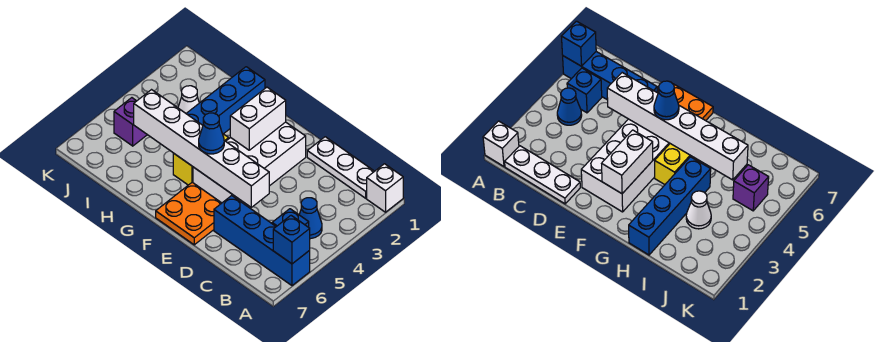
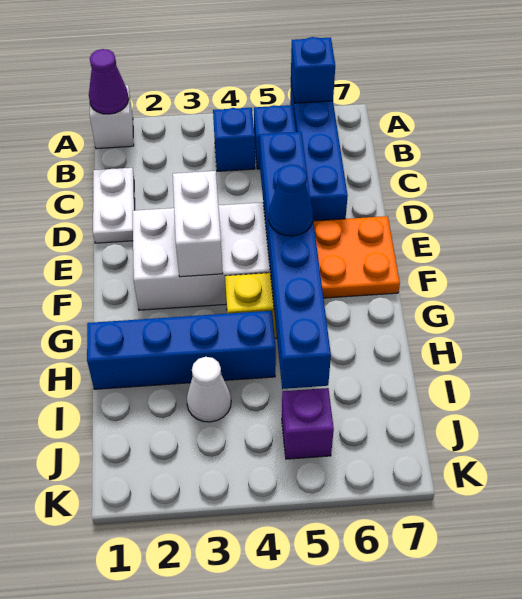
none -> purple 1x1 cone [89,49,129,114]
white 1x3 plate [307,137,374,198] -> white 1x2 plate [93,168,135,243]
blue 1x1 cone [299,198,322,239] -> blue 1x1 brick [213,108,255,171]
white 1x6 brick [134,90,269,207] -> blue 1x6 brick [260,132,331,389]
white 1x2 brick [230,87,286,150] -> white 1x2 brick turned to [173,171,223,277]

